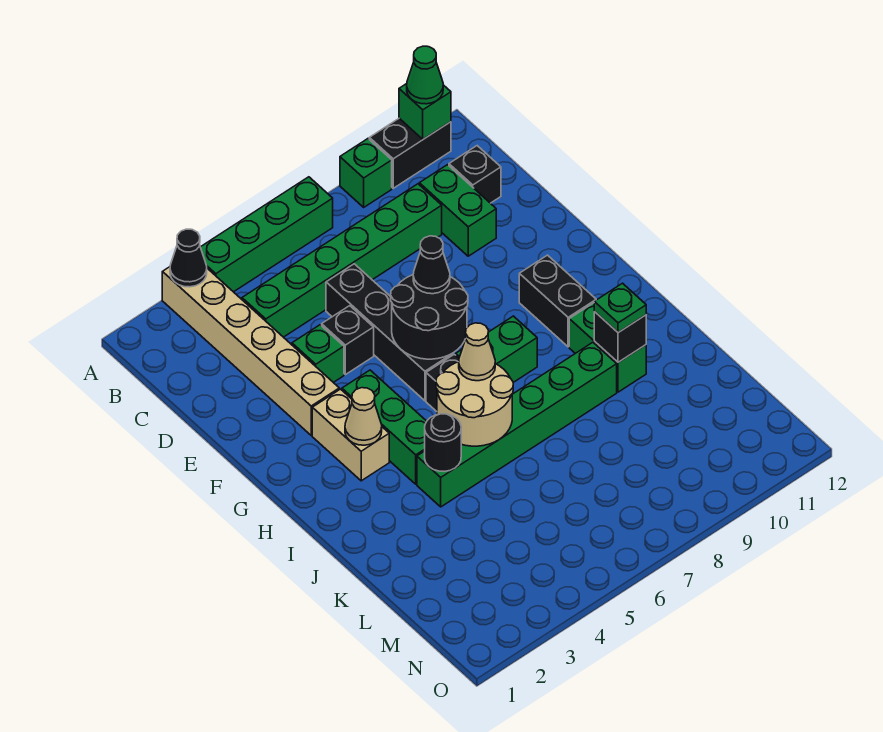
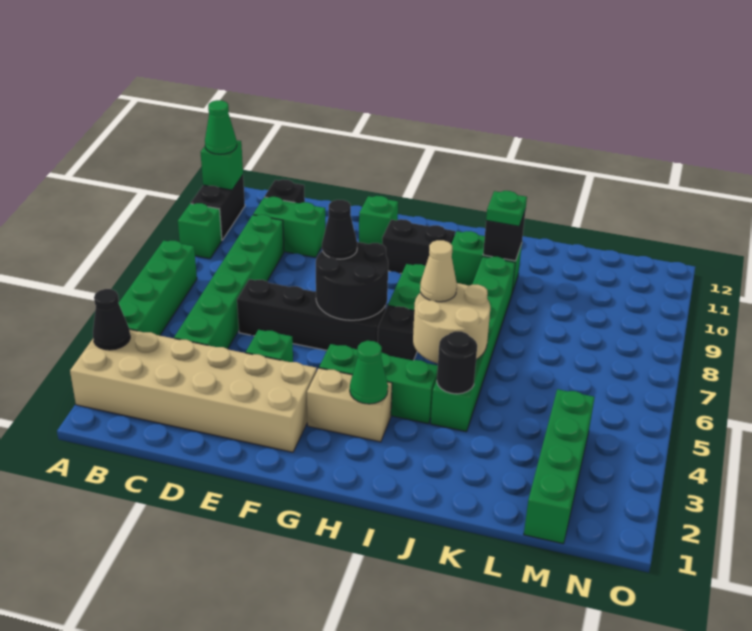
tan 1x6 brick [162,267,339,435] -> tan 2x6 brick [70,329,317,452]
black 1x1 brick [322,306,374,375] -> none
none -> green 1x1 brick [359,196,398,244]
tan 1x1 cone [345,388,382,445] -> green 1x1 cone [350,341,388,404]
none -> green 1x4 brick [524,389,595,544]

